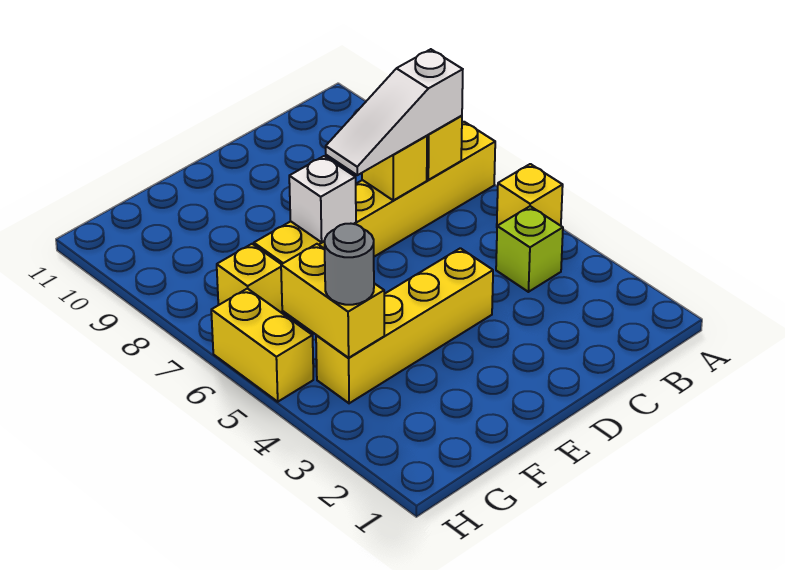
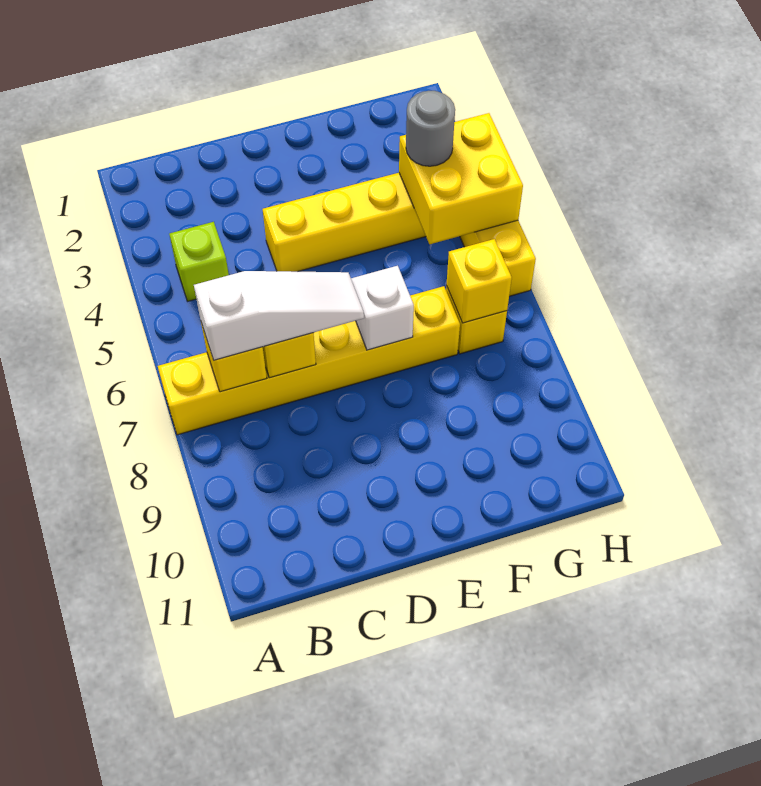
yellow 1x1 brick [497,164,563,226] -> yellow 1x1 brick moved to [446,239,512,323]
yellow 1x2 brick [281,244,384,358] -> yellow 2x2 brick [399,113,523,244]

